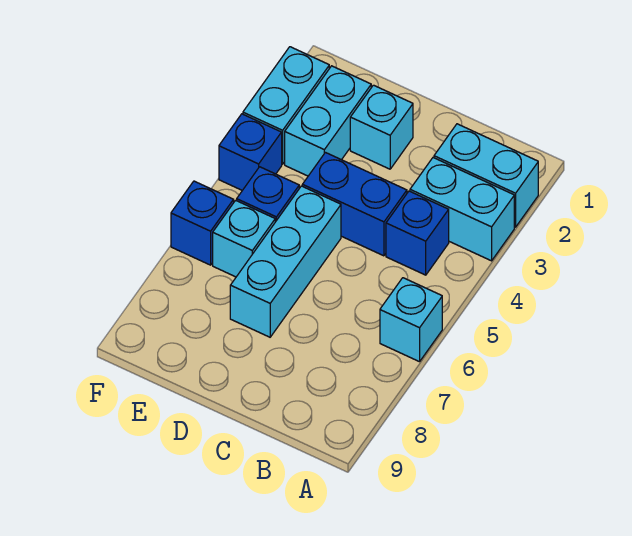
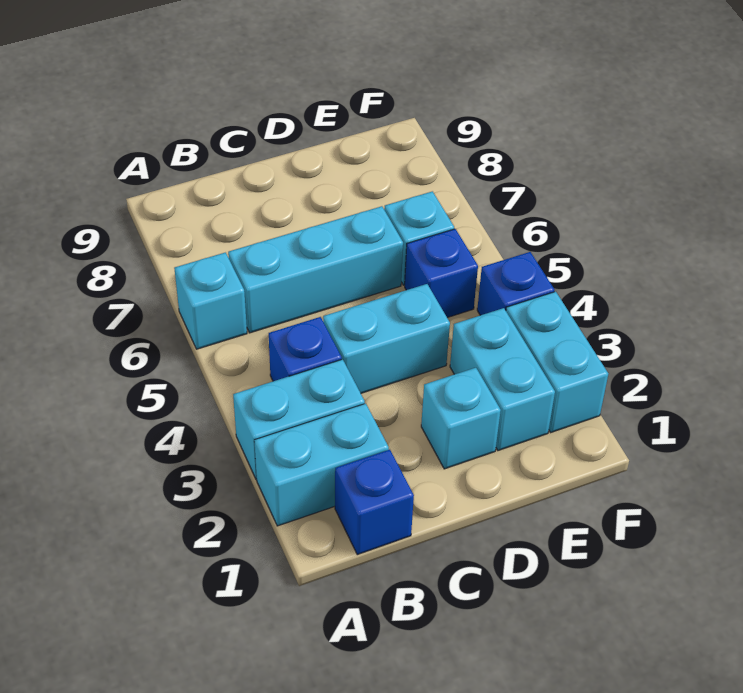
blue 1x2 brick [302,153,407,256] -> cyan 1x2 brick [323,284,450,393]
cyan 1x3 brick [230,186,341,337] -> cyan 1x3 brick turned to [228,206,403,333]
blue 1x1 brick [171,181,234,265] -> blue 1x1 brick moved to [335,450,414,555]

